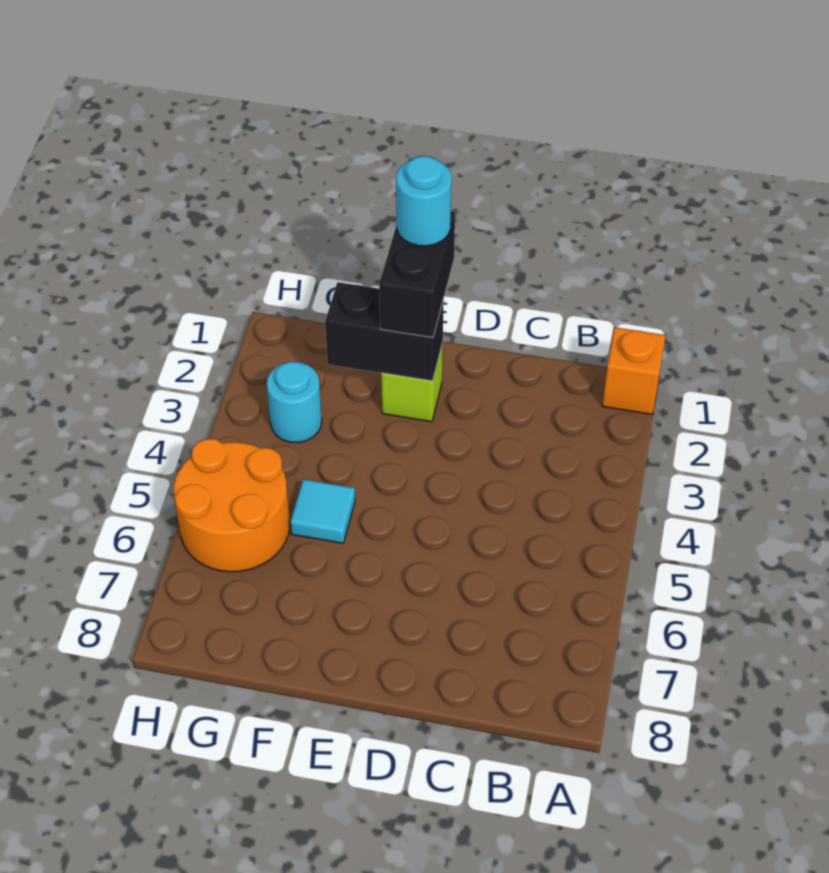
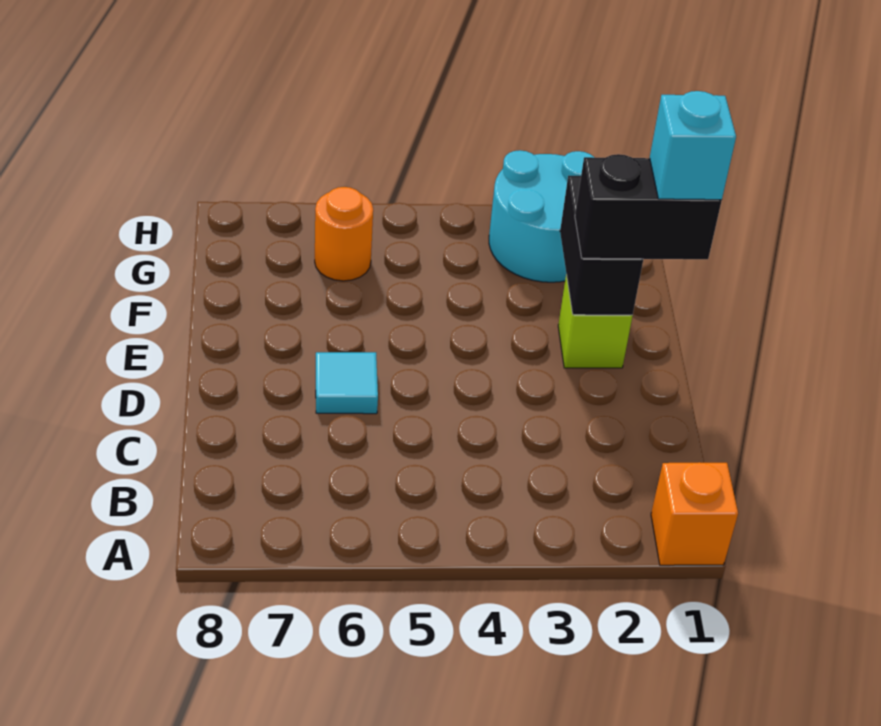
cyan 1x1 round brick [396,156,452,246] -> cyan 1x1 brick [650,91,736,200]
cyan 1x1 tile [290,479,355,543] -> cyan 1x1 tile moved to [316,352,378,414]
cyan 1x1 round brick [267,362,322,443] -> cyan 2x2 round brick [489,150,595,282]
orange 2x2 round brick [173,439,290,572] -> orange 1x1 round brick [315,187,373,281]

